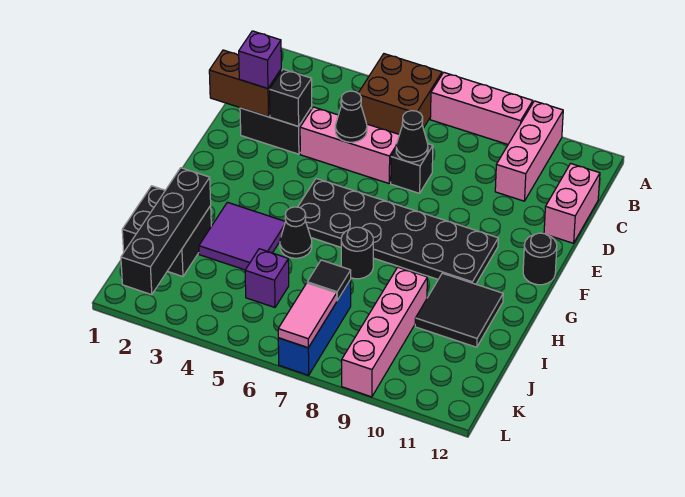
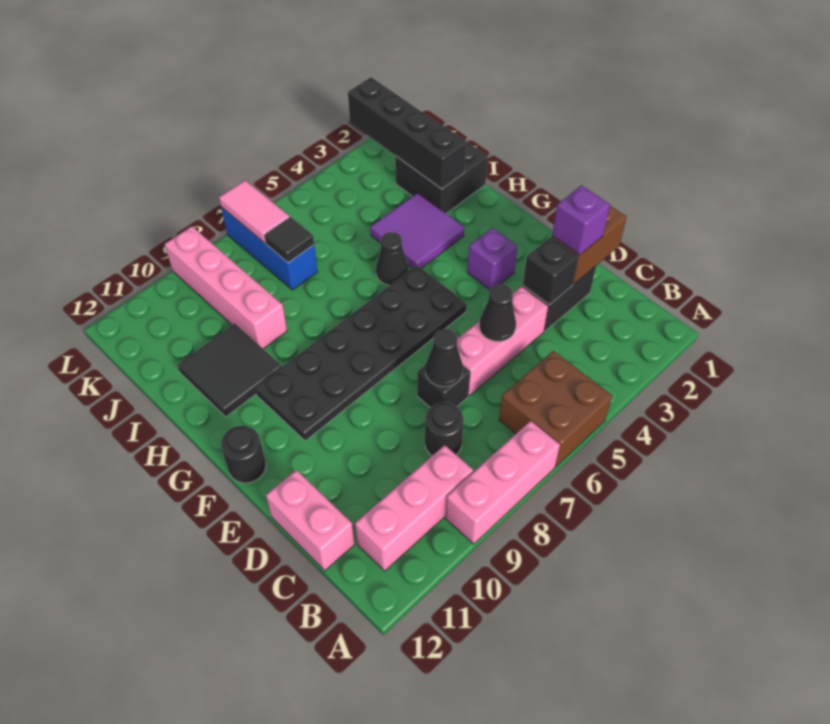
pink 1x3 brick [495,101,563,201] -> pink 1x3 brick turned to [355,445,473,571]
black 1x1 round brick [341,227,373,279] -> black 1x1 round brick moved to [425,403,464,456]
purple 1x1 brick [245,249,289,307] -> purple 1x1 brick moved to [467,228,517,290]

